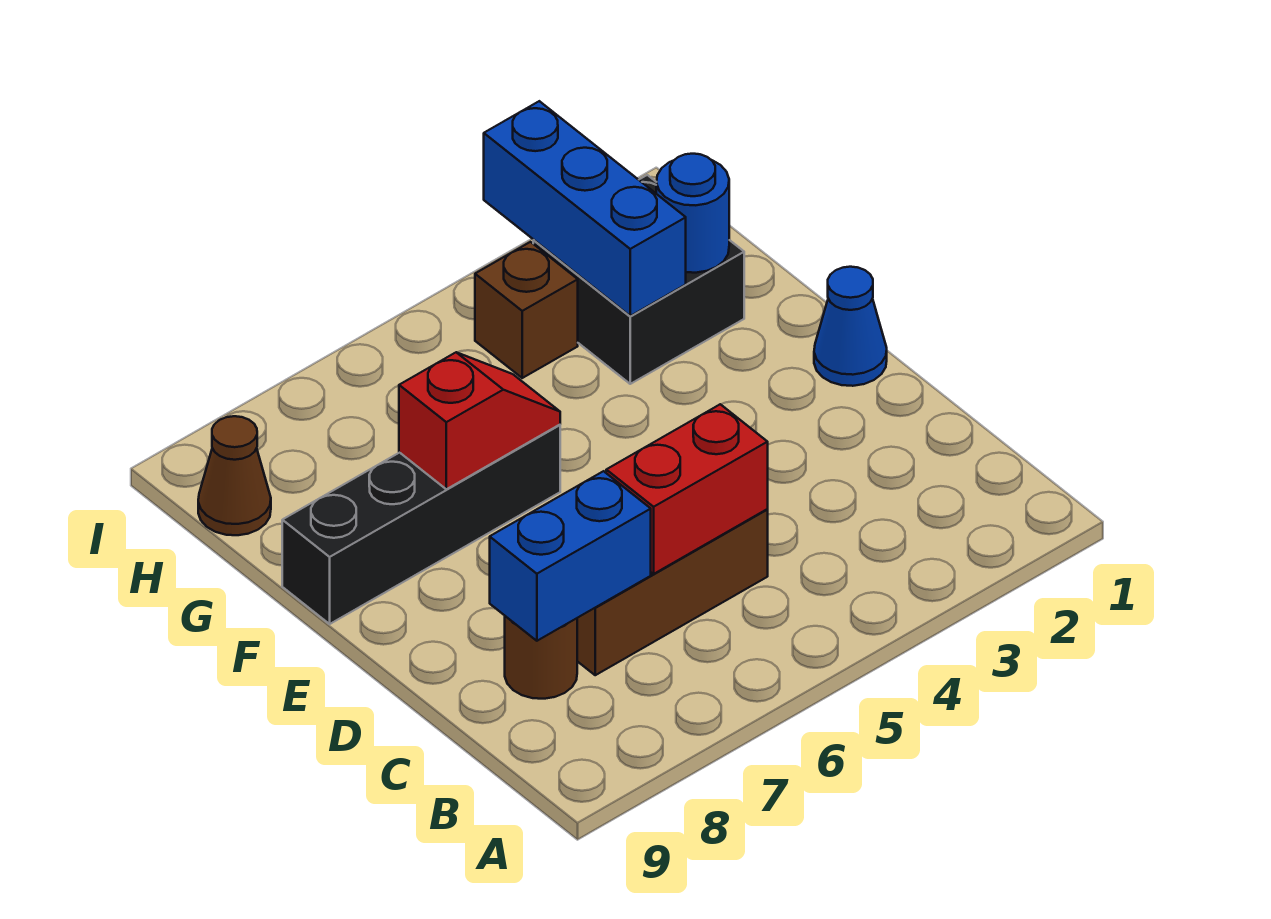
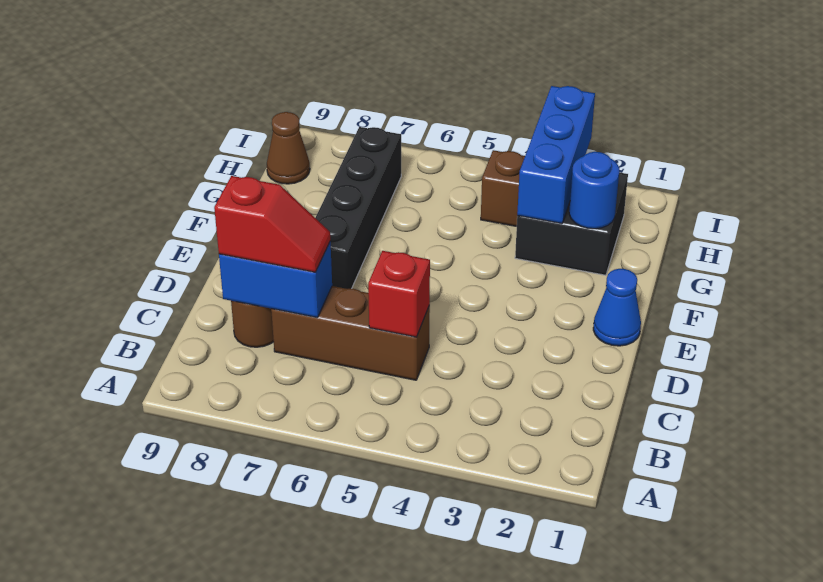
red 1x2 brick [606,404,768,574] -> red 1x1 brick [368,251,430,337]
black 1x4 brick [282,425,560,624] -> black 1x4 brick turned to [315,127,401,289]
red 1x2 slope [399,352,560,489] -> red 1x2 slope moved to [214,176,330,272]

